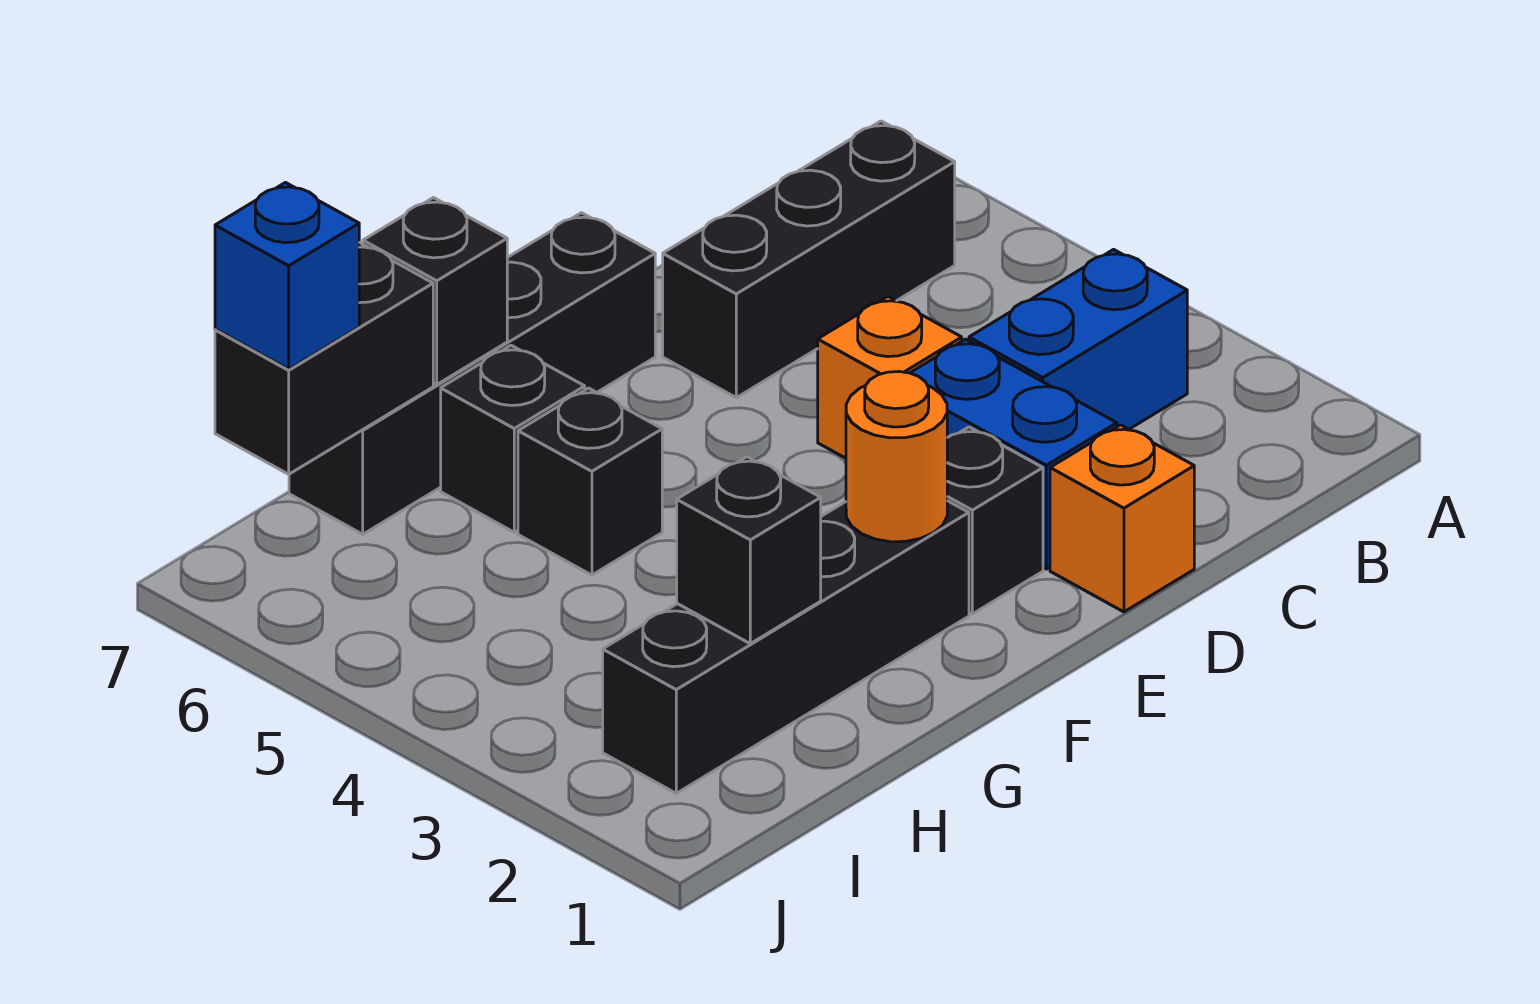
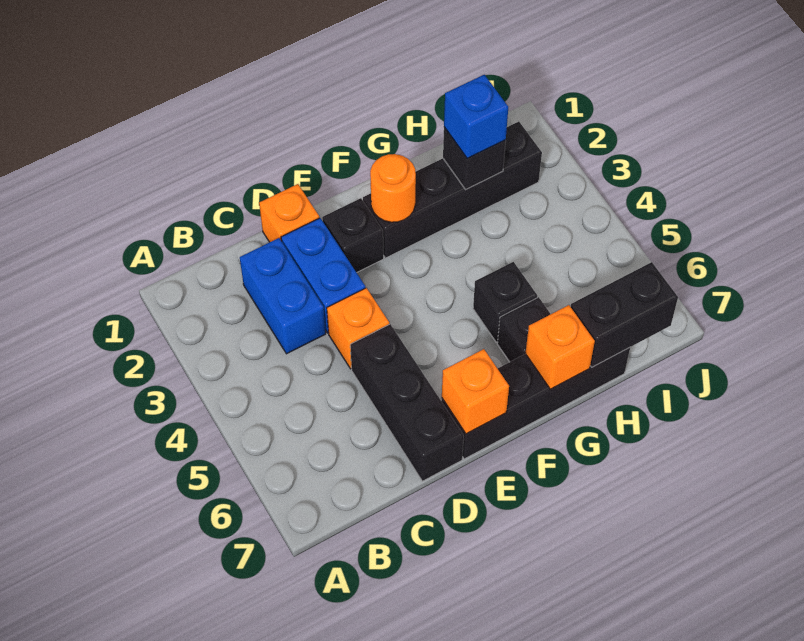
blue 1x2 brick [969,249,1187,429] -> blue 1x2 brick turned to [240,238,326,354]
black 1x3 brick [663,121,955,398] -> black 1x3 brick turned to [350,324,464,481]
none -> orange 1x1 brick [442,349,509,434]
black 1x1 brick [363,198,507,384] -> orange 1x1 brick [525,305,595,389]
blue 1x1 brick [215,183,359,369] -> blue 1x1 brick moved to [444,75,508,159]

